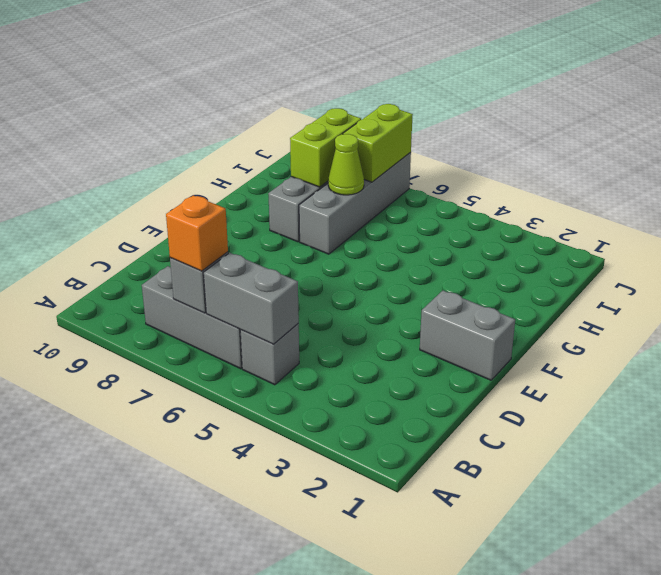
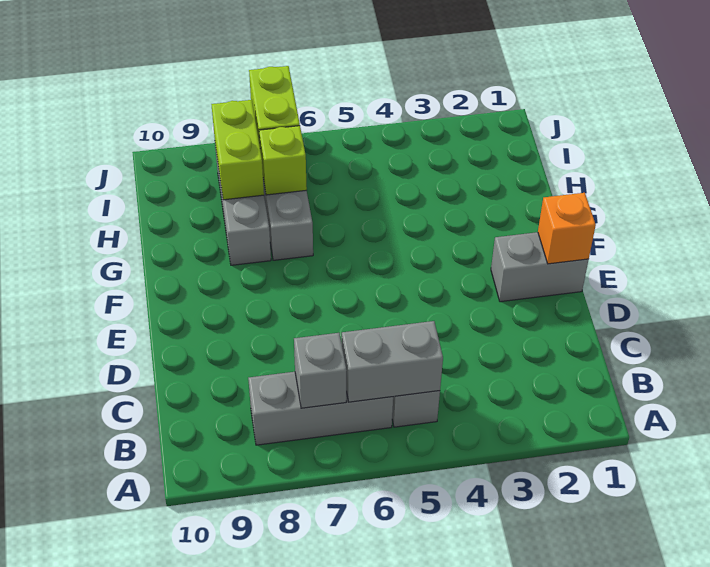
orange 1x1 brick [166,195,228,271] -> orange 1x1 brick moved to [538,193,596,264]
lime 1x1 cone [328,134,364,195] -> lime 1x1 brick [259,126,307,195]

